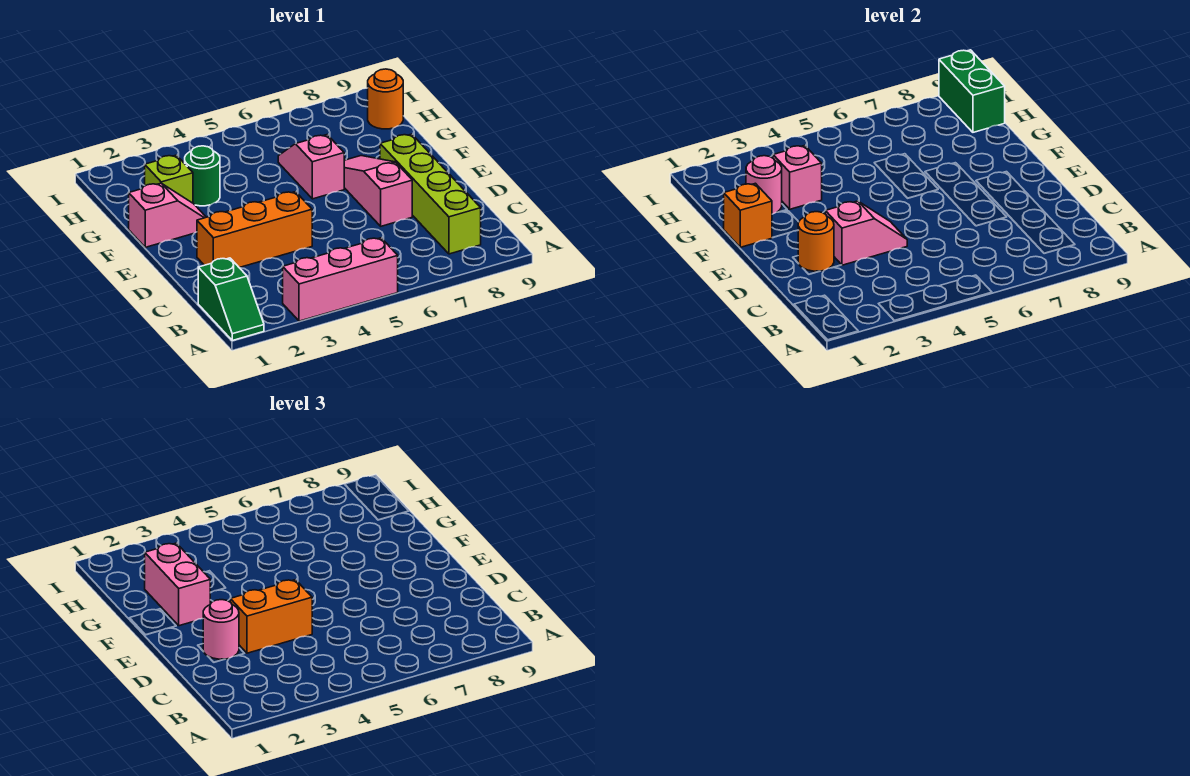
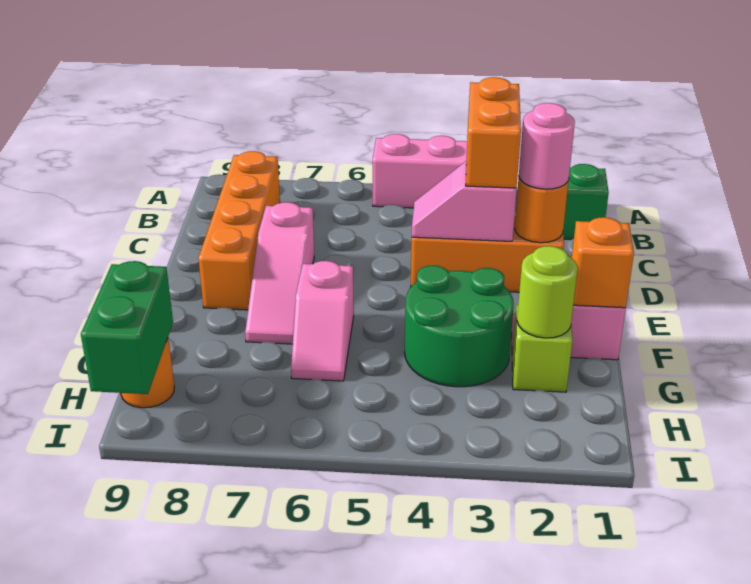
lime 1x4 brick [380,134,481,254] -> orange 1x4 brick [198,151,280,310]
orange 1x2 brick [230,580,312,653] -> orange 1x2 brick turned to [466,77,521,188]
pink 1x2 brick [145,543,211,626] -> none
pink 1x1 round brick [746,156,782,214] -> lime 1x1 round brick [517,246,578,338]
green 1x1 round brick [185,146,220,206] -> green 2x2 round brick [405,266,514,387]
pink 1x1 brick [773,145,822,209] -> none

